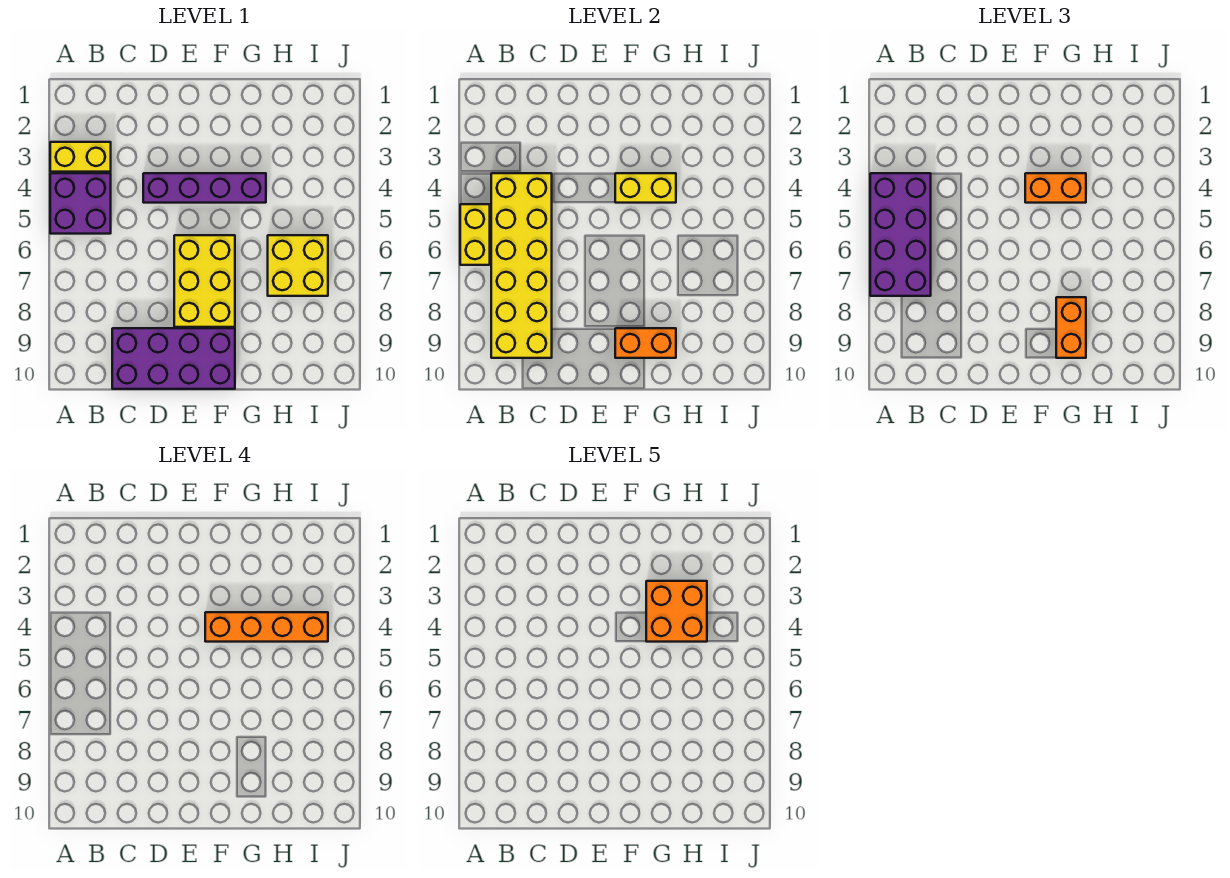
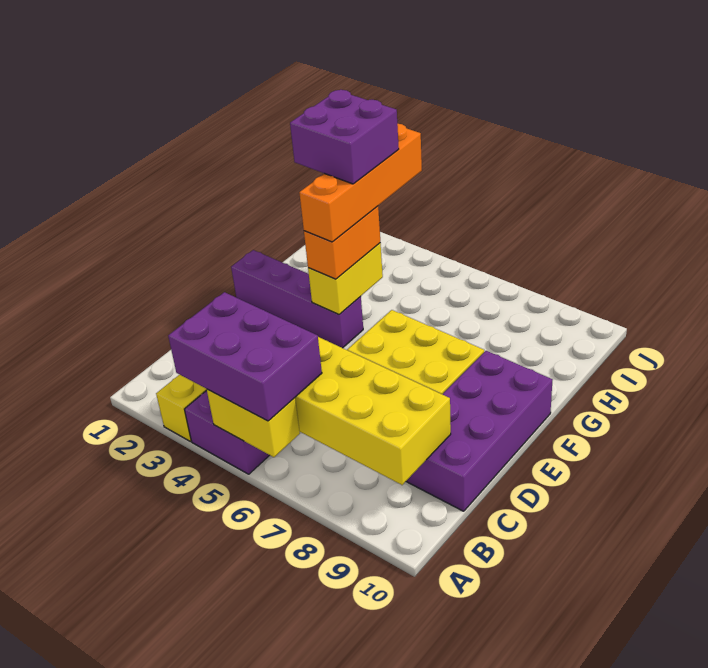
purple 2x4 brick [870,173,931,296] -> purple 2x3 brick [168,292,322,421]
purple 1x4 brick [143,173,266,203] -> purple 1x4 brick turned to [231,250,363,348]
orange 1x2 brick [615,328,676,358] -> none
orange 2x2 brick [646,581,707,642] -> purple 2x2 brick [290,90,399,184]
orange 1x2 brick [1056,297,1086,358] -> none
yellow 2x2 brick [268,235,328,296] -> none

